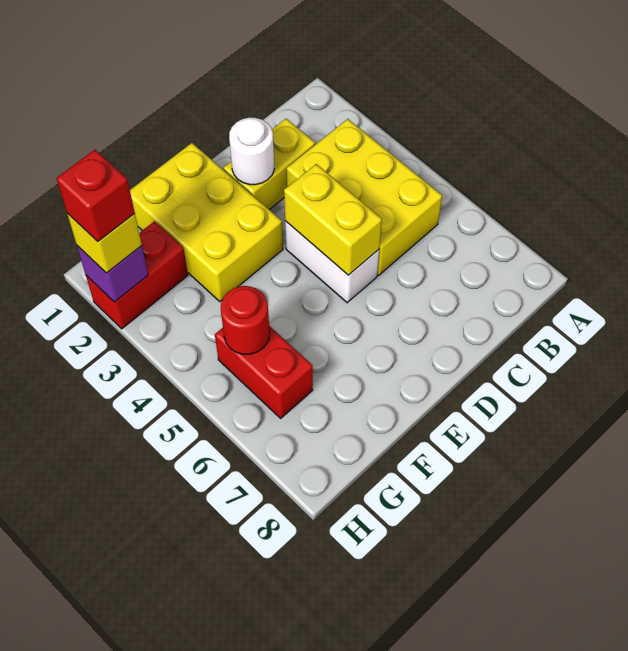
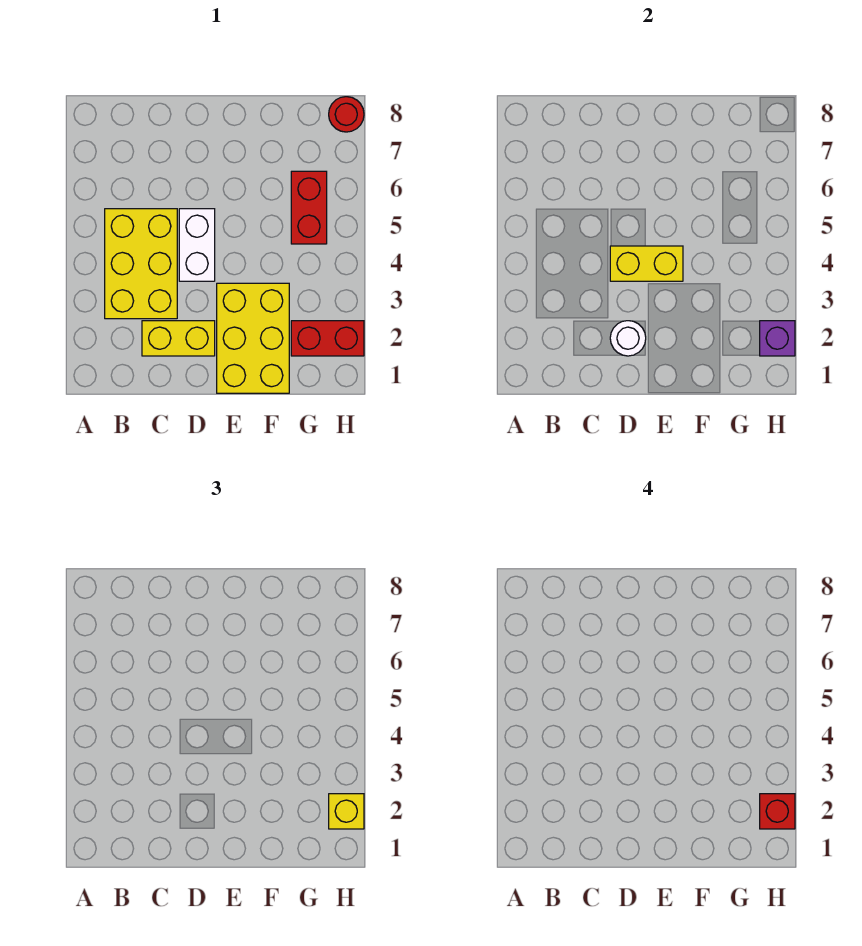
yellow 1x2 brick [284,164,382,275] -> yellow 1x2 brick turned to [610,246,683,281]
red 1x1 round brick [221,286,270,354] -> red 1x1 round brick moved to [329,97,364,132]

